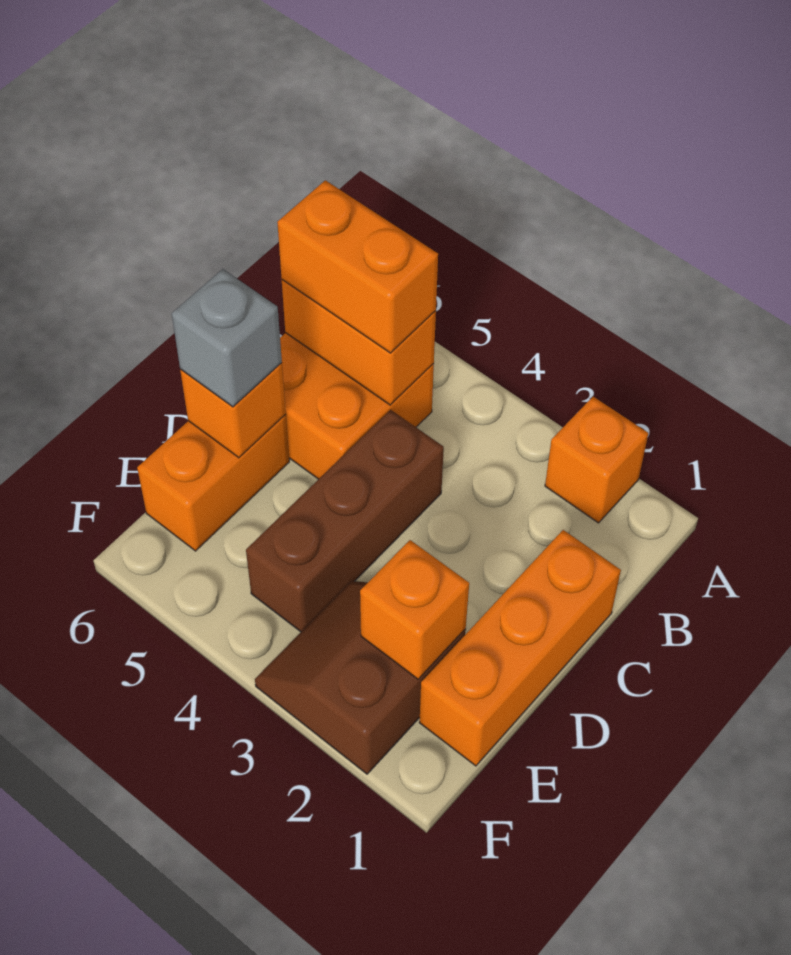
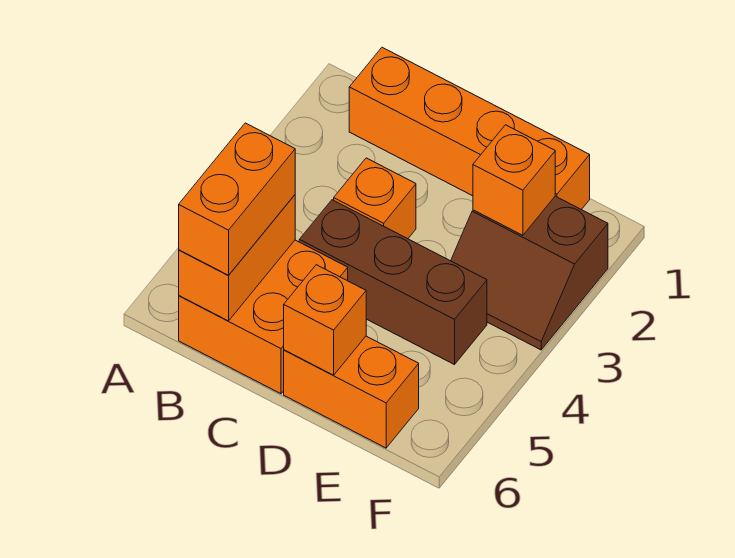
orange 1x1 brick [545,397,648,523] -> orange 1x1 brick moved to [334,158,416,239]
orange 1x3 brick [419,530,621,766] -> orange 1x4 brick [349,47,590,210]
grey 1x1 brick [172,269,282,407] -> none

